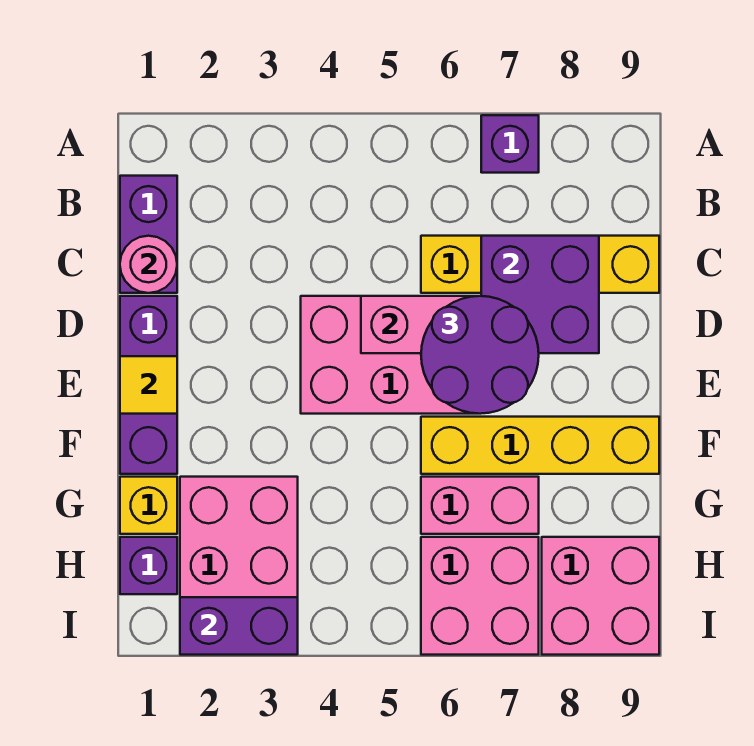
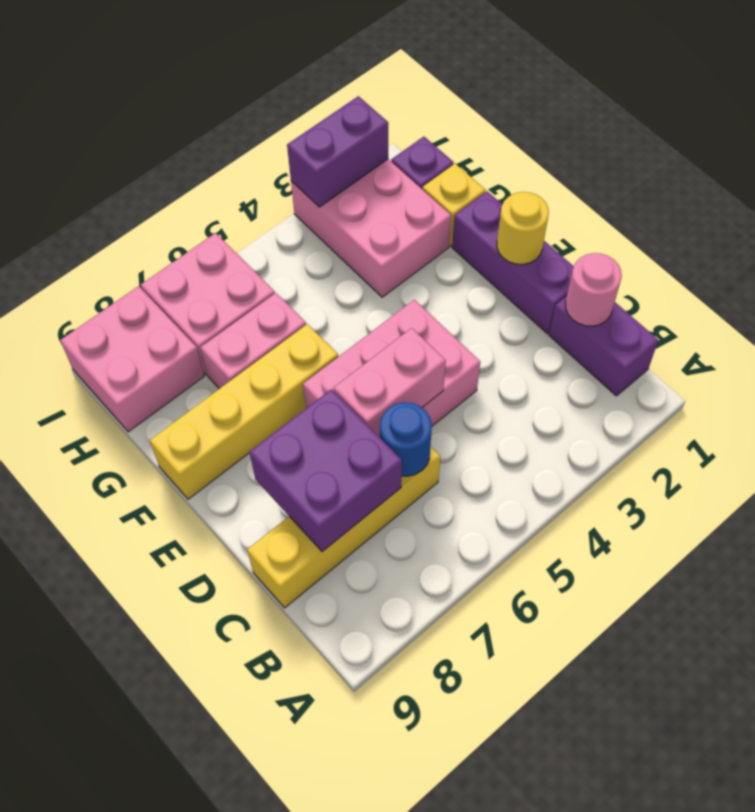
purple 1x1 brick [481,115,539,173] -> none
none -> blue 1x1 round brick [380,402,432,476]
purple 2x2 round brick [421,296,539,414] -> none
yellow 1x1 tile [120,356,177,414] -> yellow 1x1 round brick [497,192,549,264]

